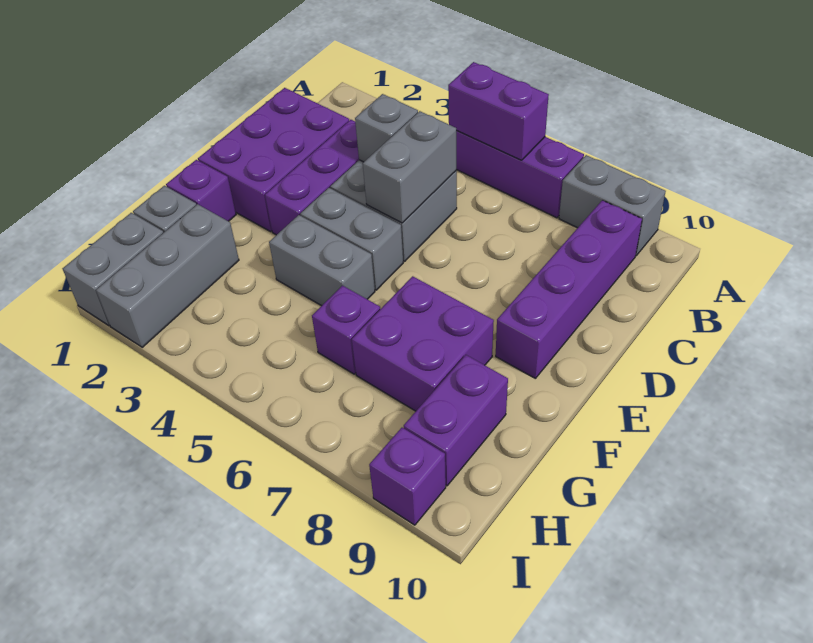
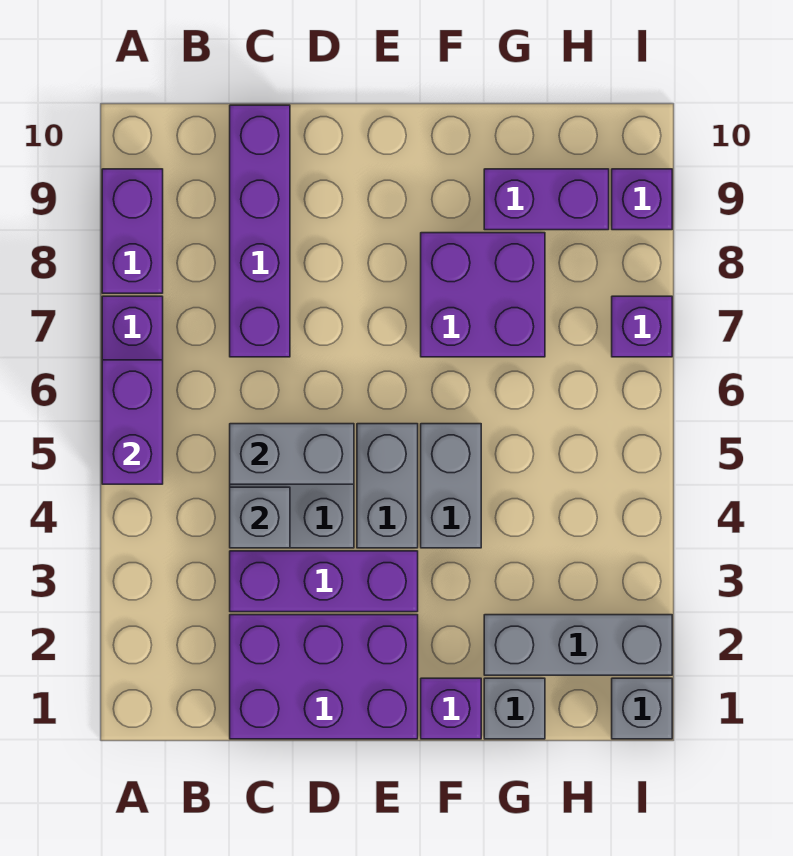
grey 1x2 brick [559,155,666,256] -> purple 1x2 brick [102,169,163,293]
purple 1x4 brick [496,200,642,378] -> purple 1x4 brick turned to [230,105,290,357]
purple 1x1 brick [312,285,380,374] -> purple 1x1 brick moved to [612,296,672,357]
grey 1x2 brick [62,213,163,325] -> grey 1x1 brick [612,678,672,739]

